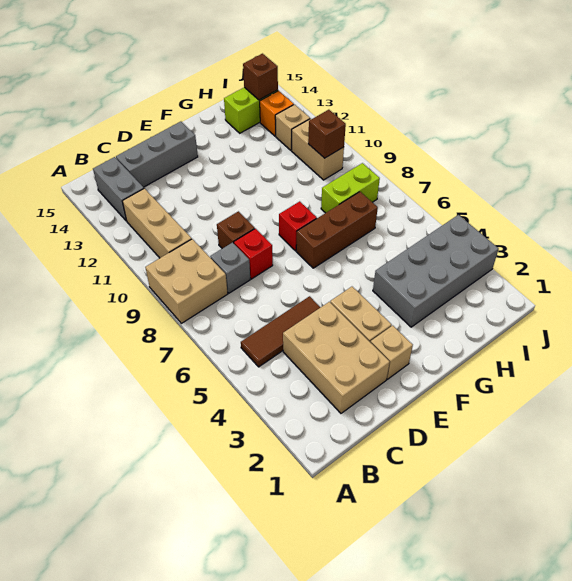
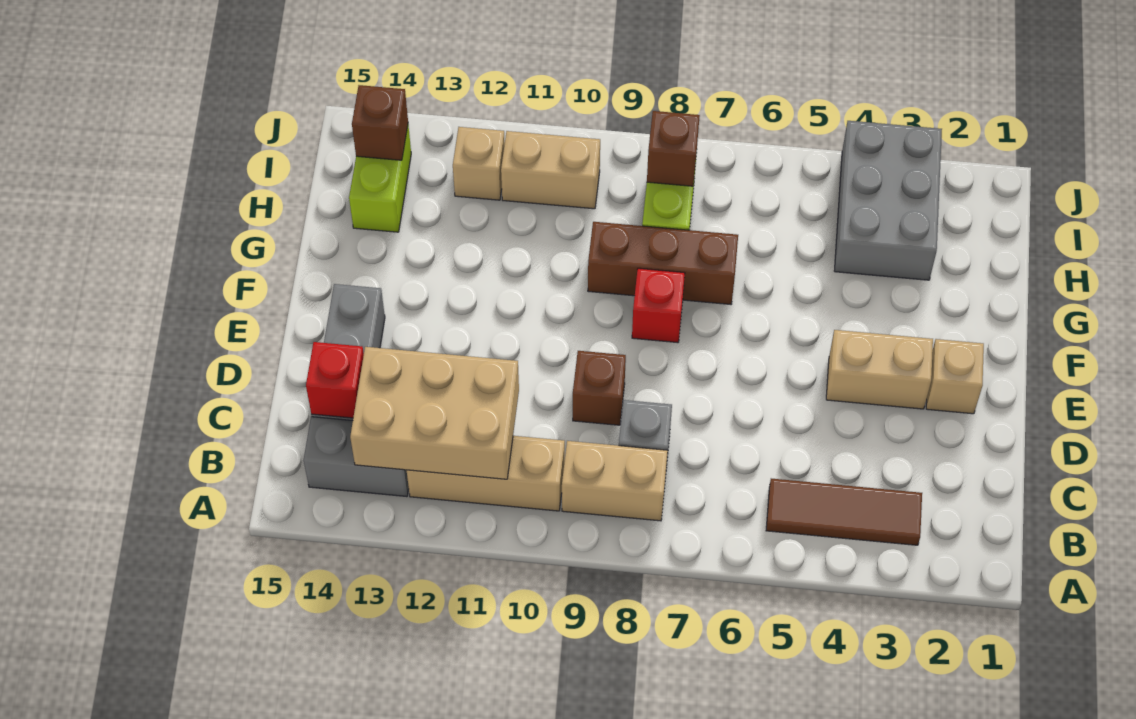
tan 2x2 brick [145,239,228,323] -> tan 1x2 brick [562,441,668,521]
brown 1x3 tile [241,296,320,367] -> brown 1x3 tile turned to [766,479,922,545]
tan 2x3 brick [283,302,390,413] -> tan 2x3 brick moved to [350,347,519,479]
red 1x1 brick [234,229,273,279] -> red 1x1 brick moved to [306,342,364,418]
brown 1x3 brick [296,192,378,268] -> brown 1x3 brick turned to [588,222,738,304]
grey 2x4 brick [373,215,499,327] -> grey 2x3 brick [835,121,942,280]
brown 1x1 brick [308,110,346,158] -> brown 1x1 brick moved to [647,111,700,186]
orange 1x1 brick [260,91,294,136] -> none

